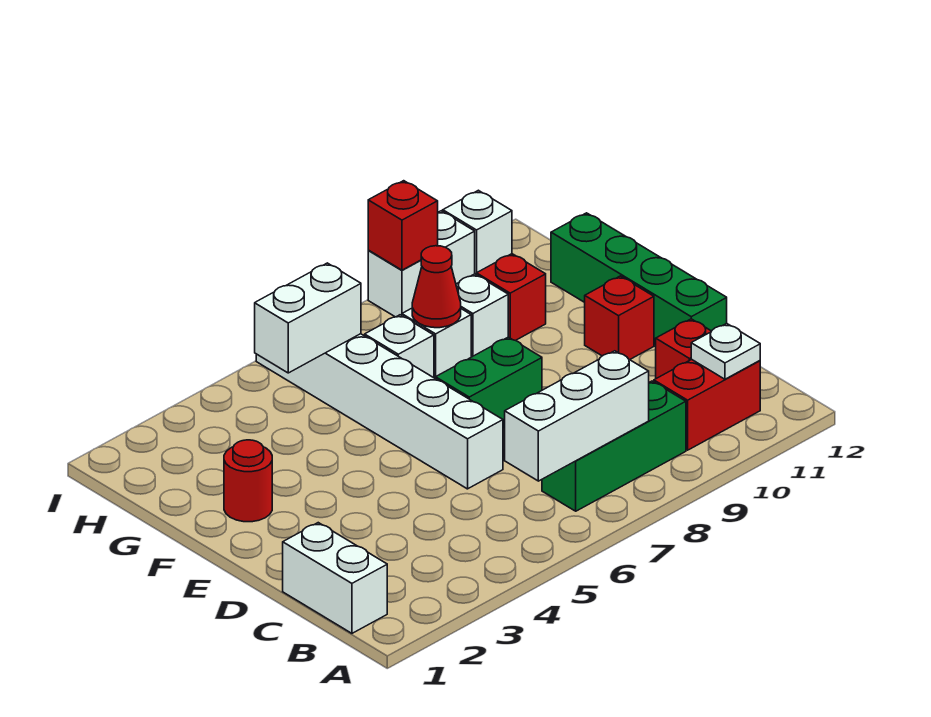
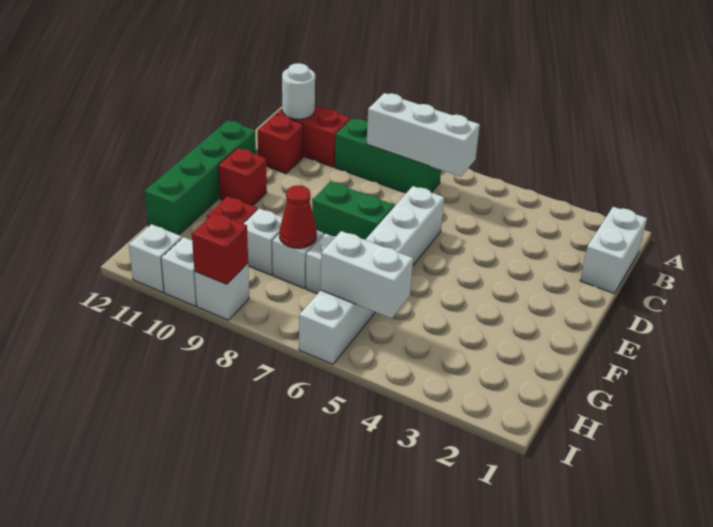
white 1x1 plate [691,323,760,379] -> white 1x1 round brick [282,63,315,119]
red 1x1 round brick [224,440,272,522] -> none

